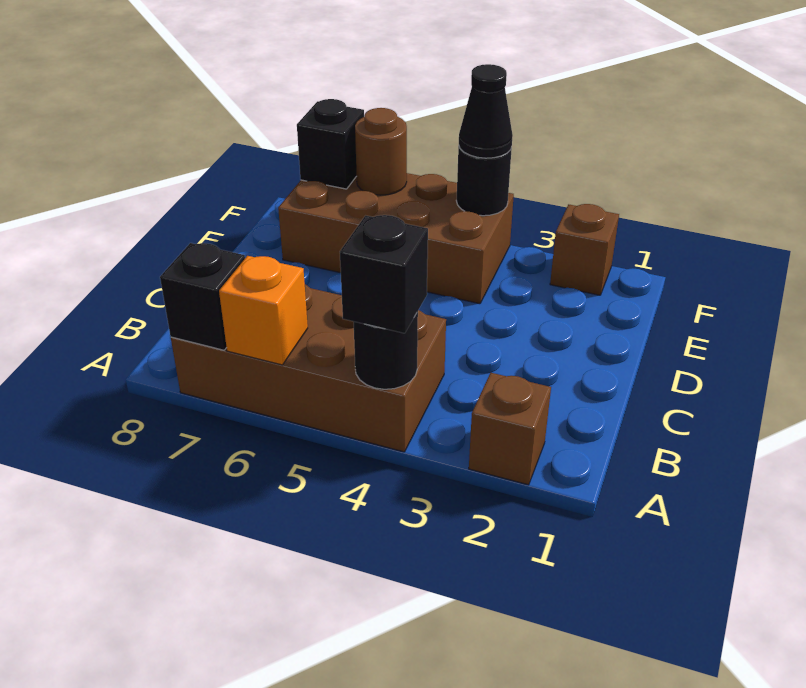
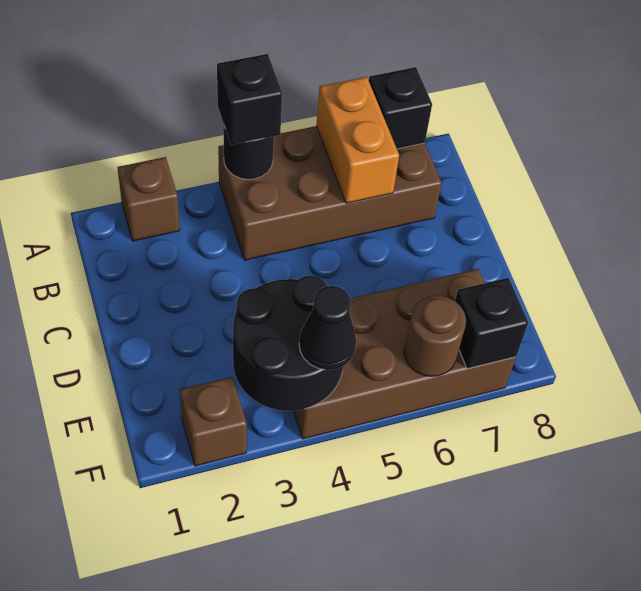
orange 1x1 brick [219,256,308,365] -> orange 1x2 brick [316,77,399,203]
black 1x1 round brick [456,146,512,216] -> black 2x2 round brick [233,276,343,411]

